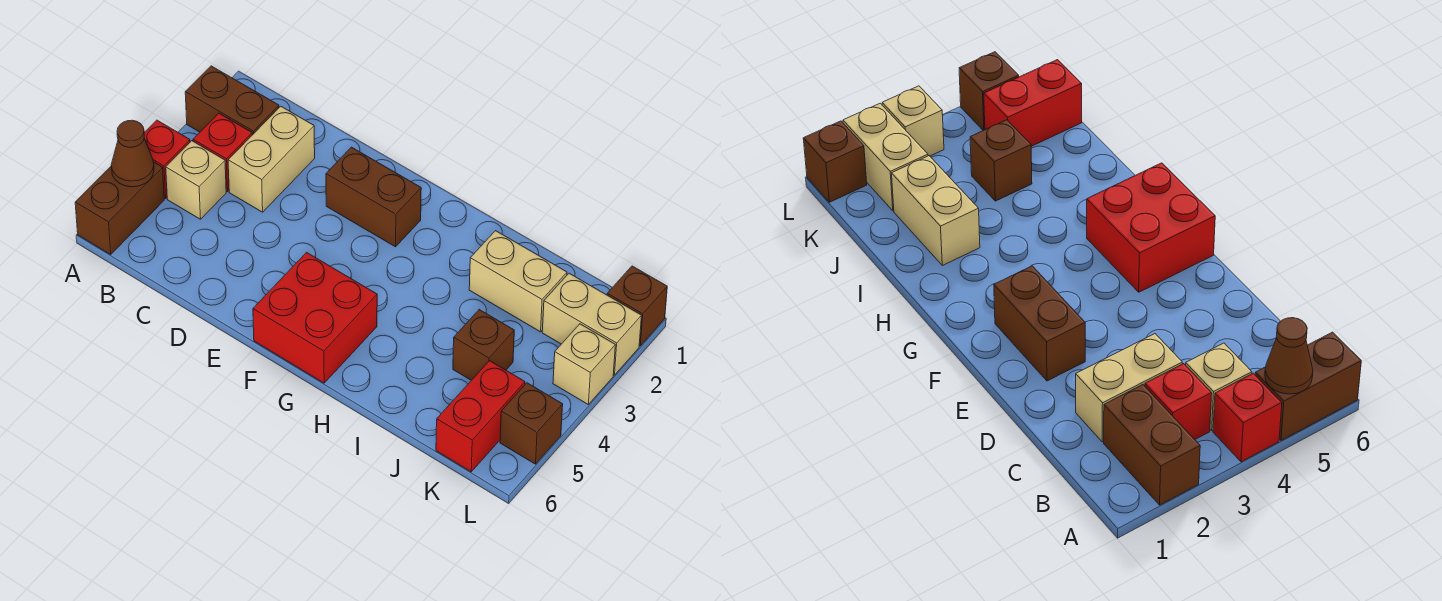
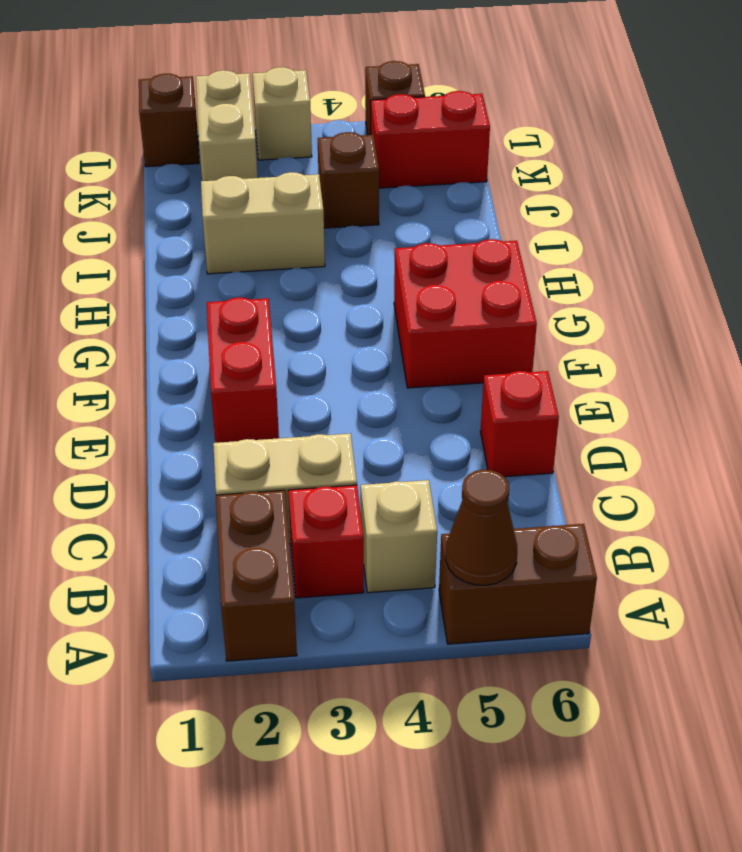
red 1x1 brick [144,120,190,198] -> red 1x1 brick moved to [480,371,559,477]
brown 1x2 brick [326,147,421,247] -> red 1x2 brick [207,297,279,443]
tan 1x2 brick [469,231,567,332] -> tan 1x2 brick turned to [201,172,325,274]

